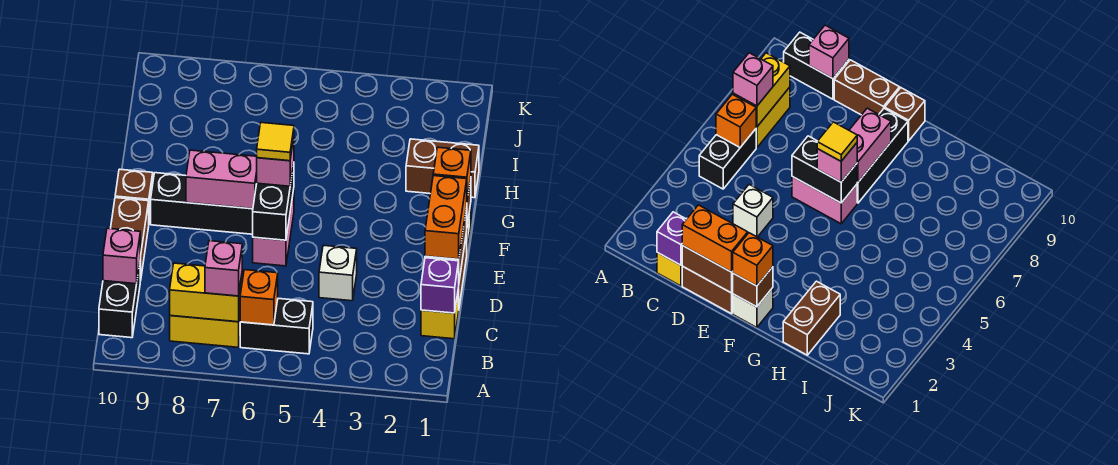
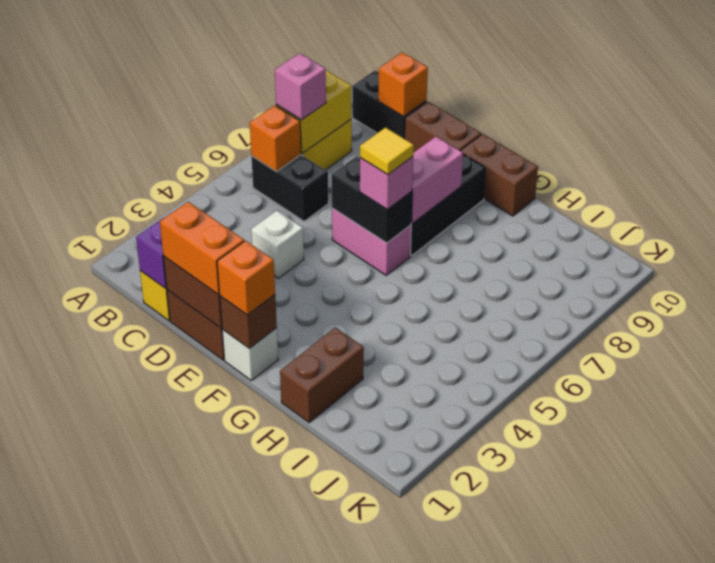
black 1x2 brick [240,298,313,354] -> black 1x2 brick turned to [251,155,328,221]
pink 1x1 brick [103,228,140,284] -> orange 1x1 brick [378,53,428,116]
brown 1x1 brick [115,169,153,220] -> brown 1x2 brick [460,134,538,216]

